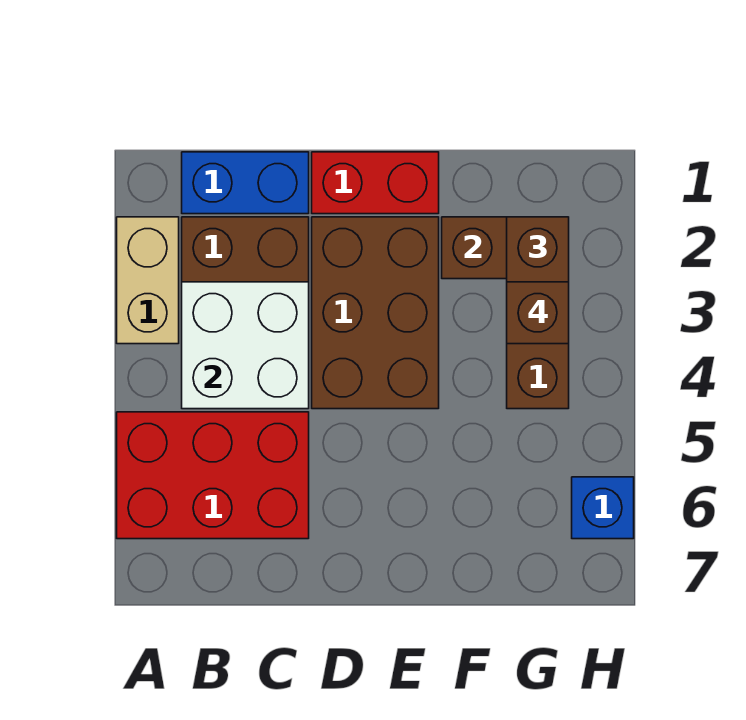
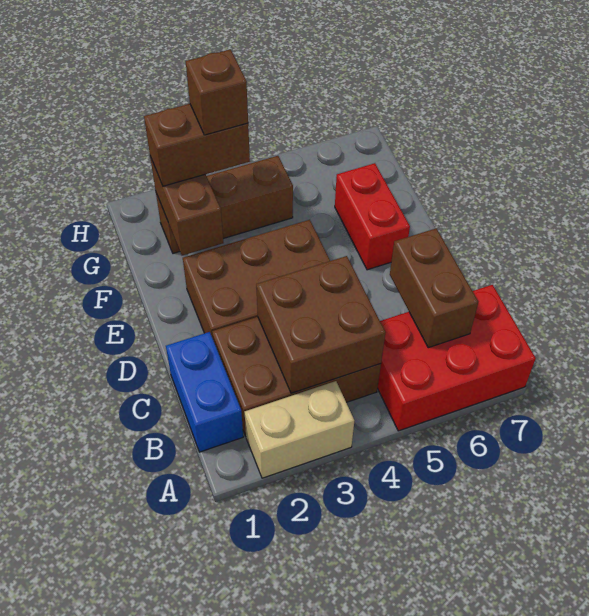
red 2x3 brick [117,412,309,539] -> red 2x3 brick turned to [377,285,536,431]
white 2x2 brick [182,282,309,409] -> brown 2x2 brick [256,256,385,393]
none -> brown 1x2 brick [390,228,478,348]
red 1x2 brick [312,152,439,214] -> red 1x2 brick moved to [335,163,410,270]
blue 1x1 brick [572,477,634,539] -> none

